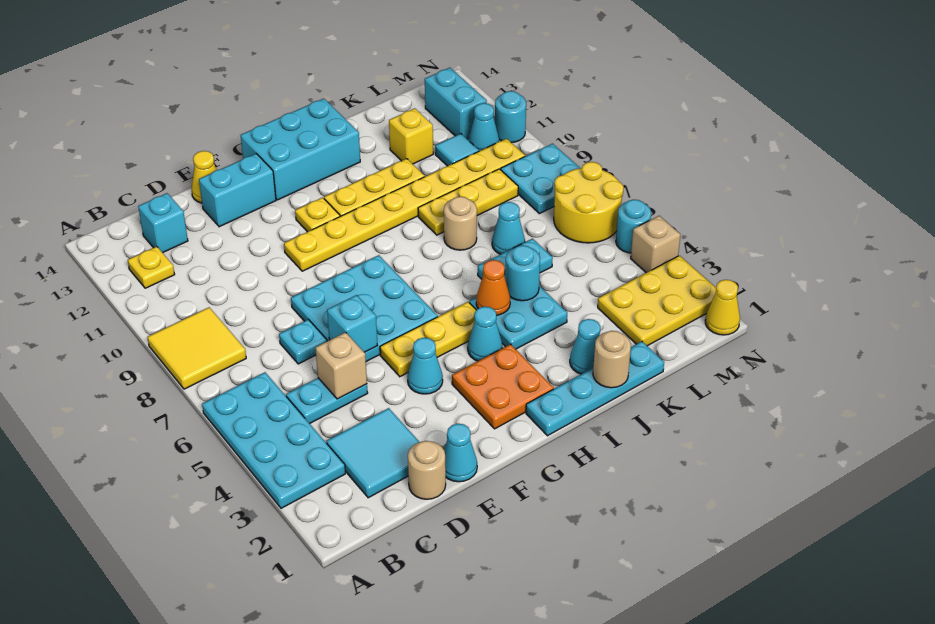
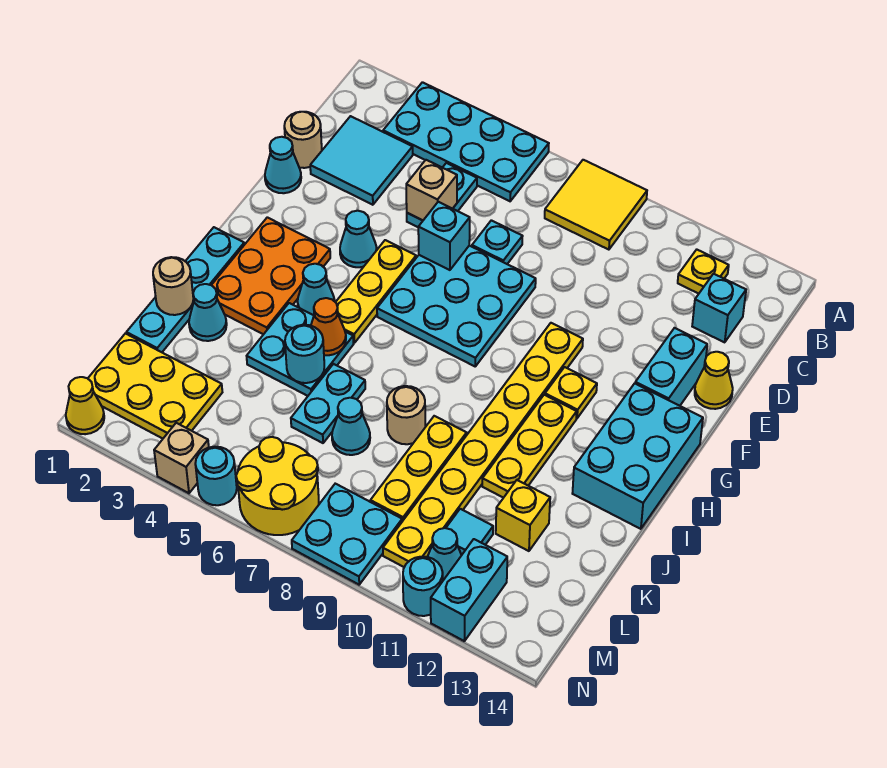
orange 2x2 plate [452,344,554,429] -> orange 2x3 plate [212,217,330,334]
yellow 2x3 plate [598,256,716,346] -> yellow 2x3 plate turned to [88,333,222,439]
cyan 1x2 brick [425,68,487,139] -> cyan 1x2 brick turned to [431,539,507,641]

